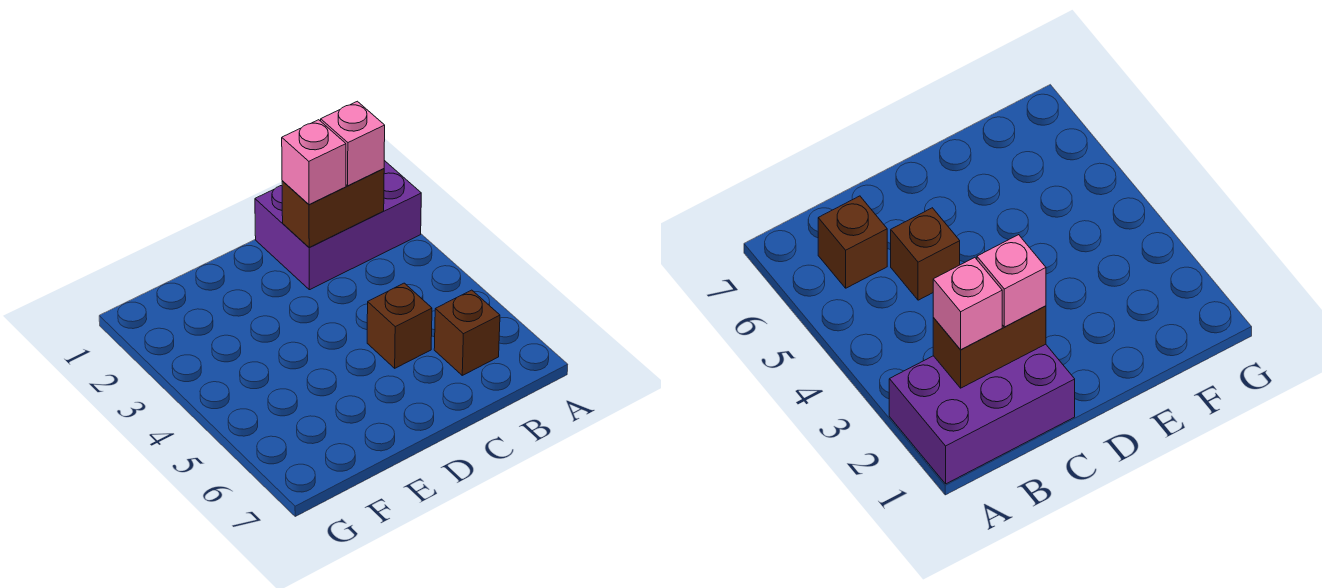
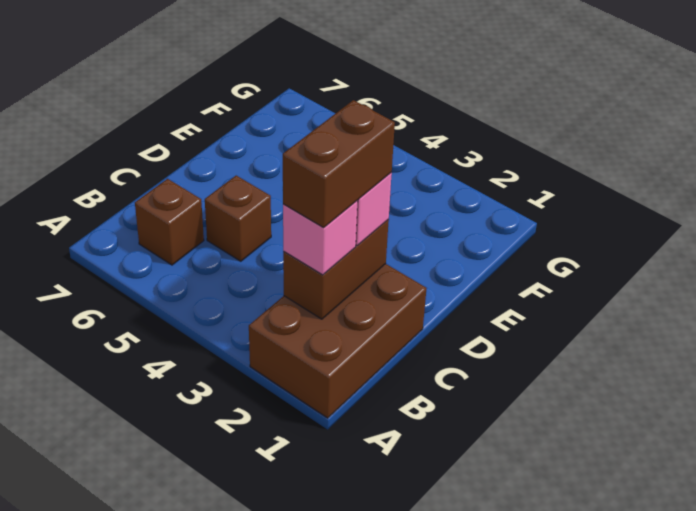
purple 2x3 brick [255,161,421,290] -> brown 2x3 brick [249,264,427,418]
none -> brown 1x2 brick [283,100,395,227]

